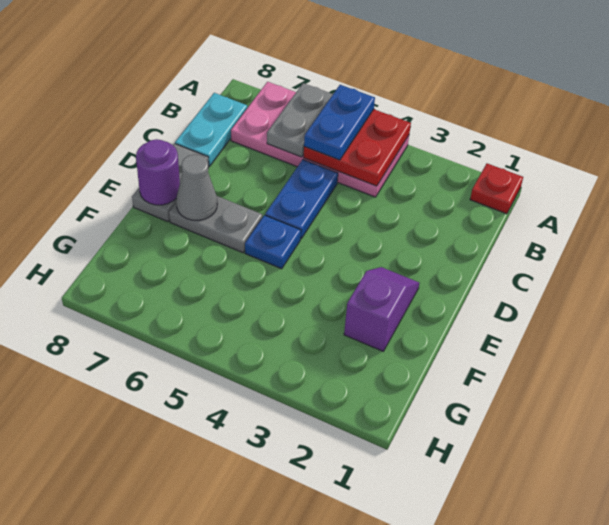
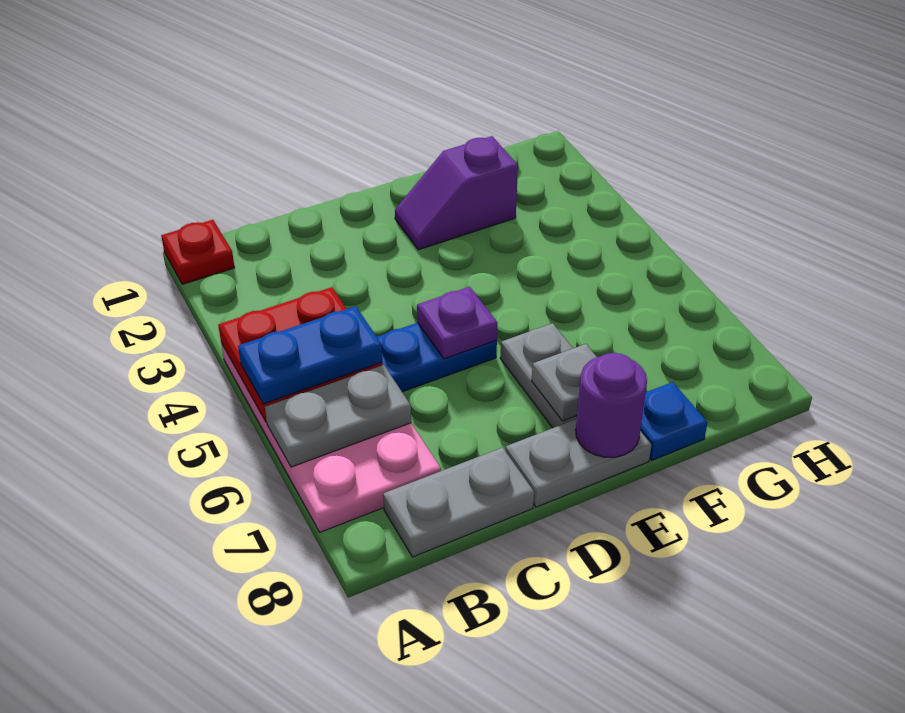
cyan 1x2 plate [175,93,247,166] -> grey 1x2 plate [383,448,534,557]
none -> purple 1x1 plate [417,287,498,359]
blue 1x1 plate [245,215,301,269] -> blue 1x1 plate moved to [640,382,708,460]
grey 1x1 cone [176,154,217,220] -> grey 1x1 plate [532,344,597,421]

